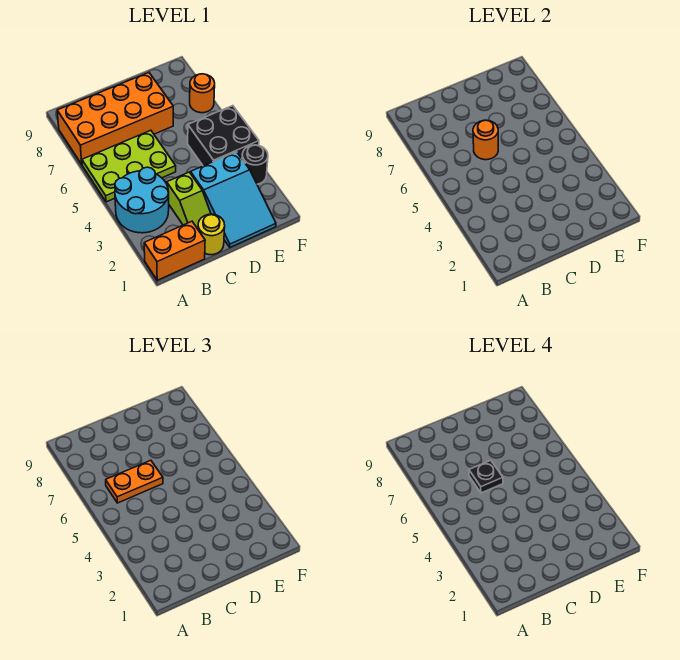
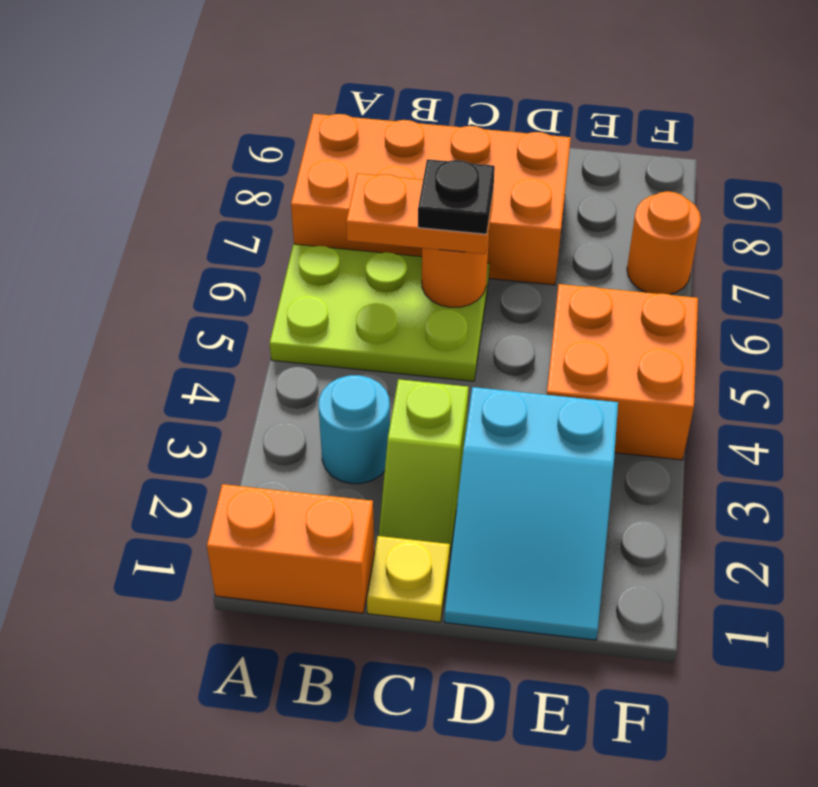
cyan 2x2 round brick [115,167,169,233] -> cyan 1x1 round brick [319,375,390,484]
yellow 1x1 round brick [198,214,225,255] -> yellow 1x1 plate [367,536,450,622]
black 2x2 brick [188,106,259,166] -> orange 2x2 brick [547,284,698,460]
black 1x1 round brick [242,145,268,184] -> none

